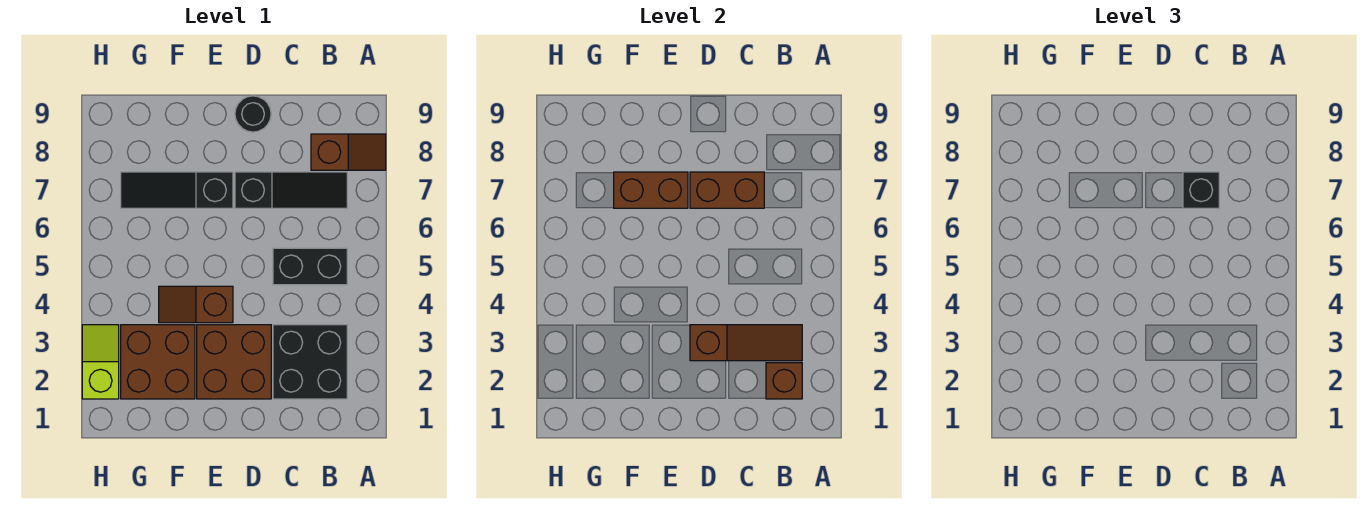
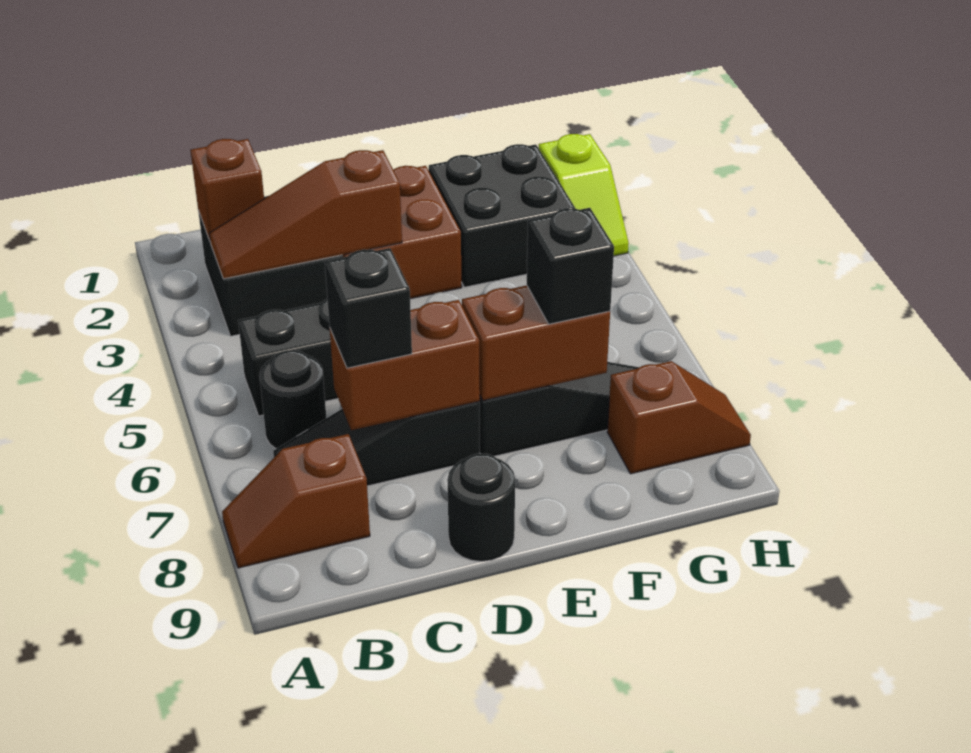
none -> black 1x1 round brick [259,350,326,449]
brown 1x2 slope [159,286,233,323] -> brown 1x2 slope moved to [607,361,751,474]
brown 2x2 brick [121,325,195,399] -> black 2x2 brick [429,144,575,287]
none -> black 1x1 brick [527,208,614,324]

